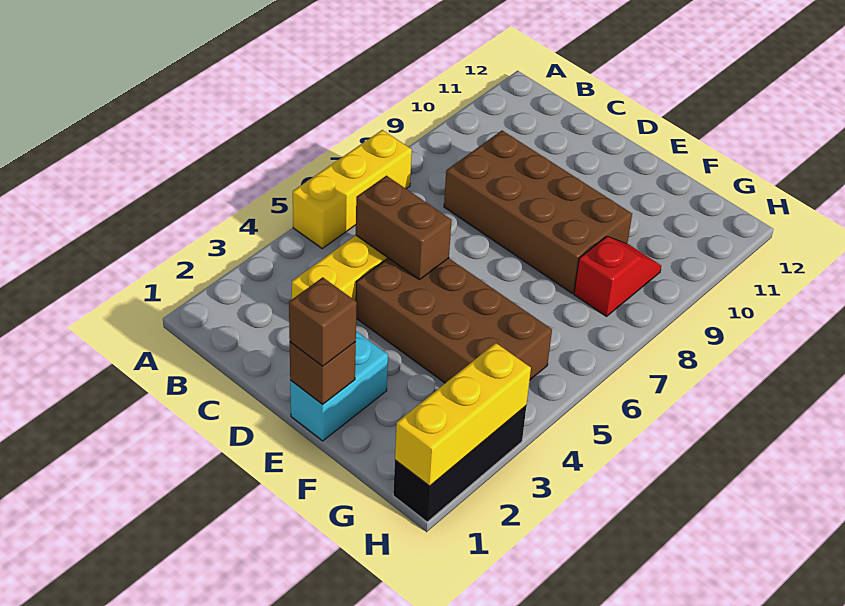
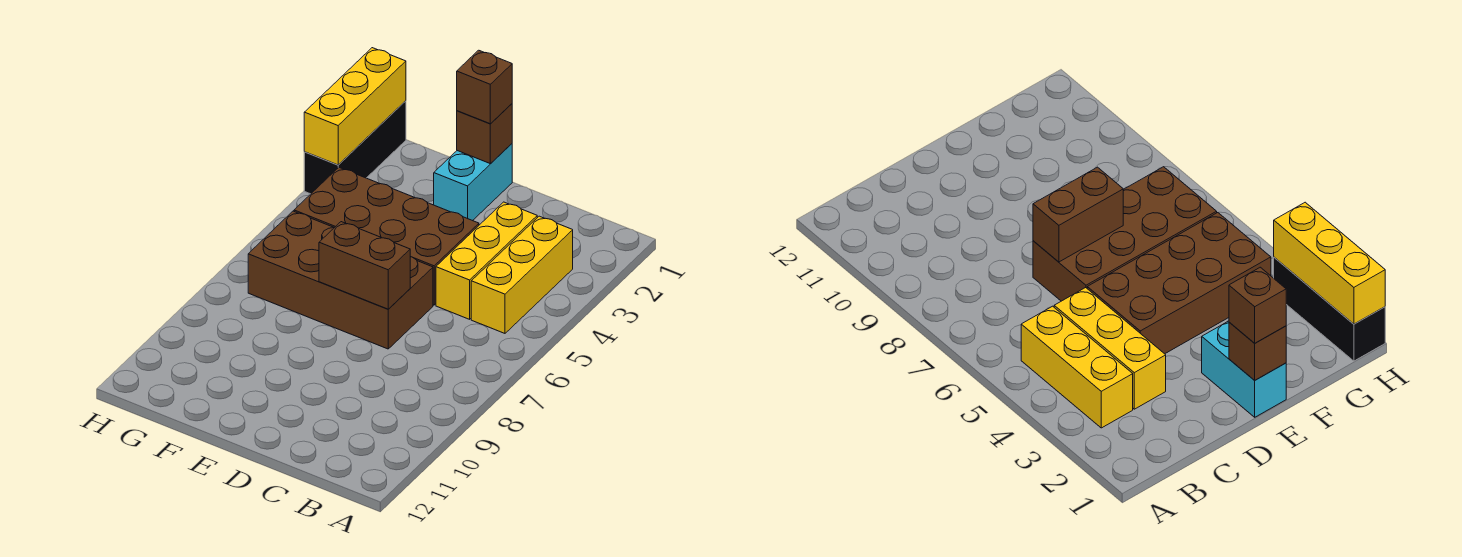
yellow 1x3 brick [293,130,412,248] -> yellow 1x3 brick moved to [471,216,573,333]
brown 1x2 brick [356,176,452,280] -> brown 1x2 brick moved to [319,222,410,309]
brown 2x4 brick [444,131,632,293] -> brown 2x4 brick moved to [248,211,433,349]
red 1x2 slope [574,237,661,316] -> none

